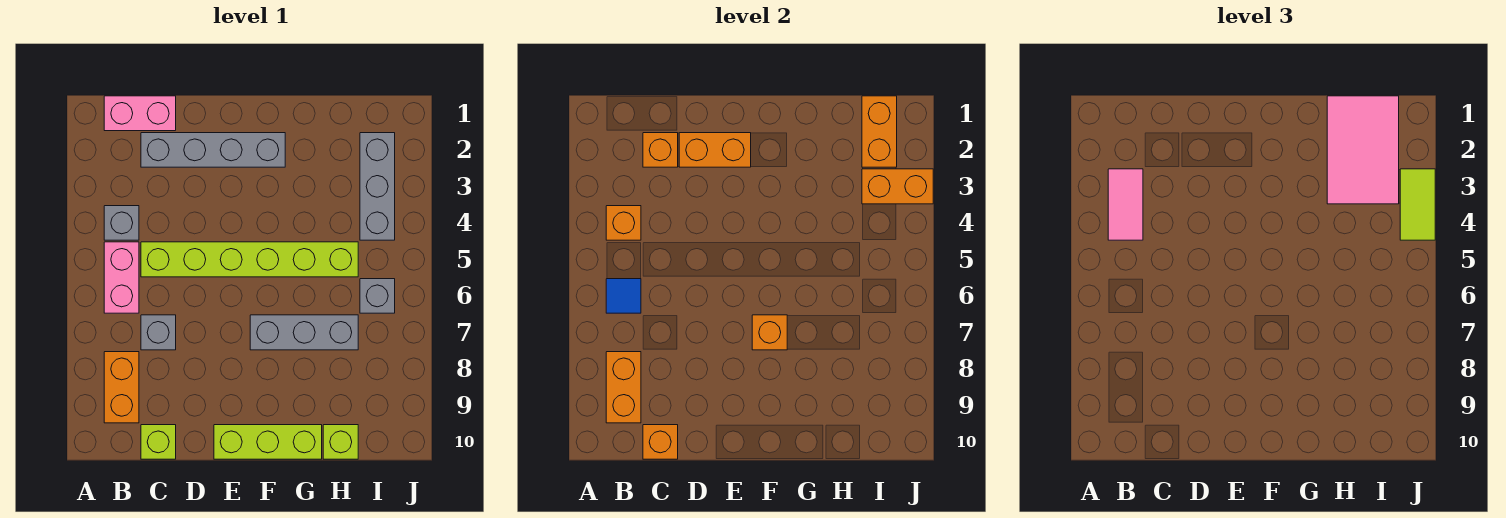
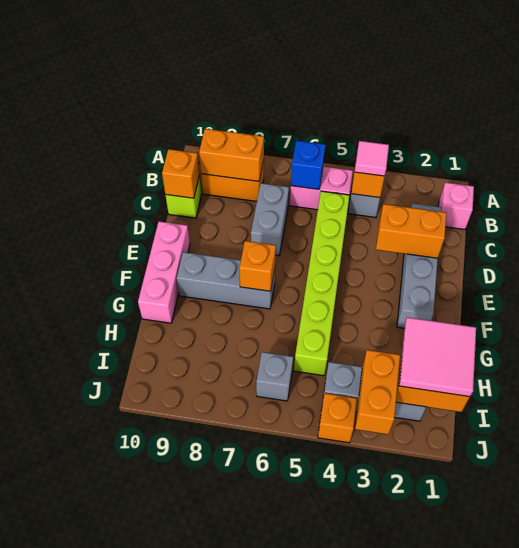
pink 1x2 brick [104,96,176,131] -> pink 1x1 brick [438,182,474,229]
pink 1x2 tile [1108,169,1143,240] -> pink 1x1 tile [355,141,389,176]
blue 1x1 tile [606,279,641,313] -> blue 1x1 brick [291,141,325,189]
orange 1x1 brick [643,133,678,167] -> orange 1x1 brick moved to [318,393,357,443]
grey 1x1 brick [141,315,176,350] -> grey 1x2 brick [251,183,289,256]
orange 1x2 brick [679,133,751,167] -> orange 1x2 brick turned to [376,204,446,258]
lime 1x3 brick [214,425,322,459] -> pink 1x3 brick [138,221,190,323]
grey 1x3 brick [250,315,358,350] -> grey 1x3 brick turned to [177,252,275,309]
pink 2x3 tile [1327,96,1399,204] -> pink 2x2 tile [399,317,476,397]
lime 1x1 brick [323,425,358,459] -> none
lime 1x2 tile [1400,169,1435,240] -> none

